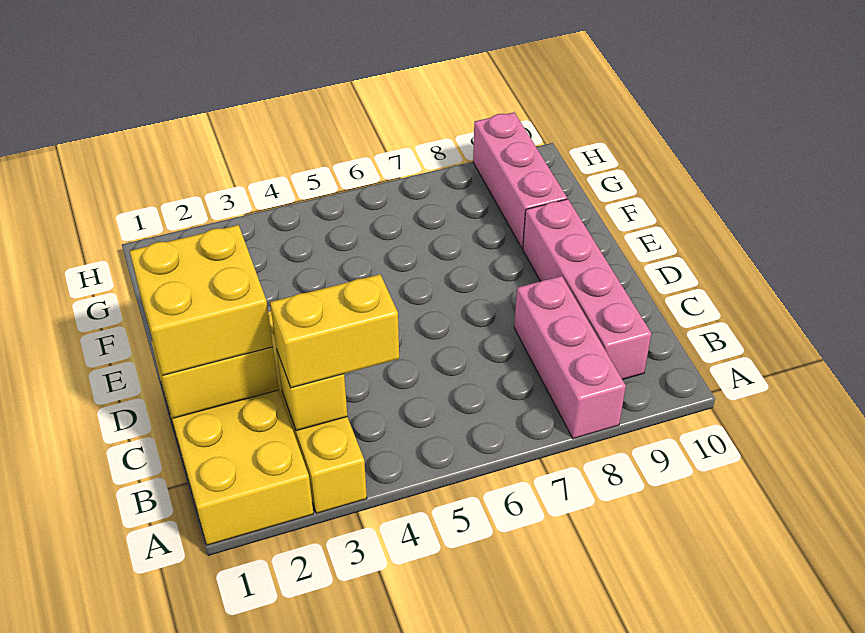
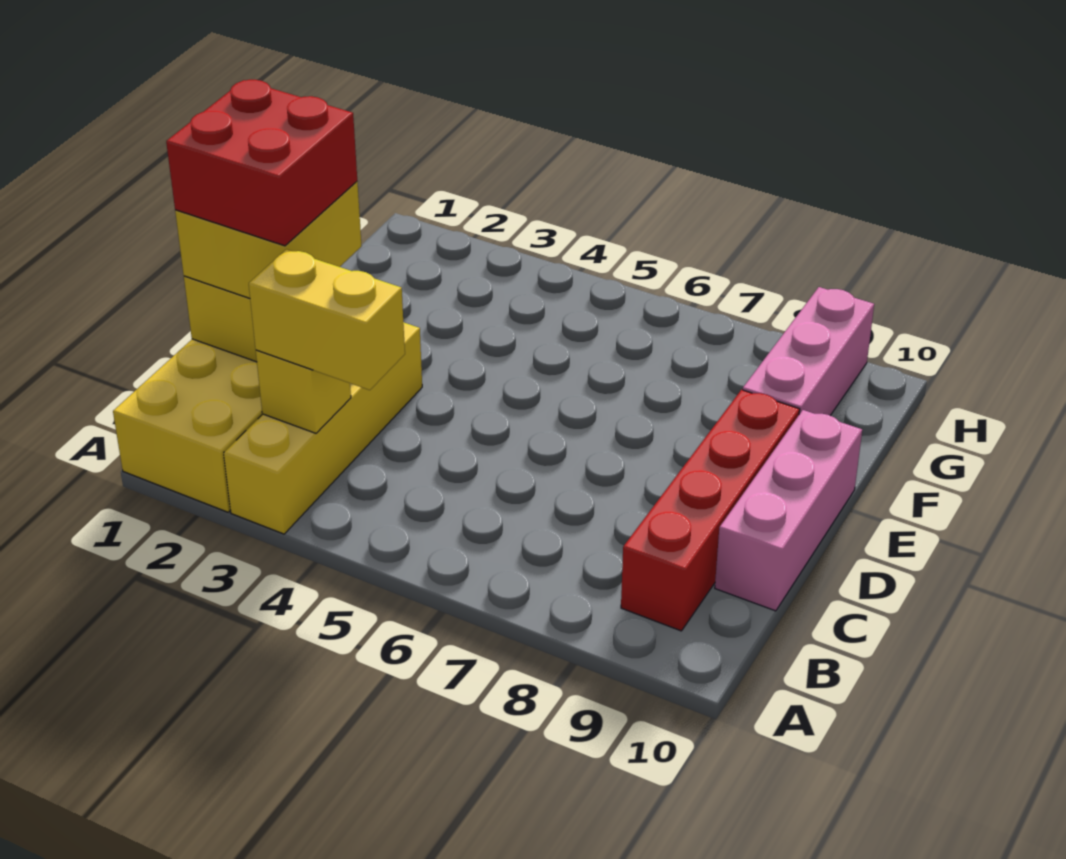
pink 1x3 brick [514,276,626,439] -> pink 1x3 brick moved to [715,410,862,611]
pink 1x4 brick [523,199,651,380] -> red 1x4 brick [621,390,800,631]
none -> red 2x2 brick [166,80,357,246]

